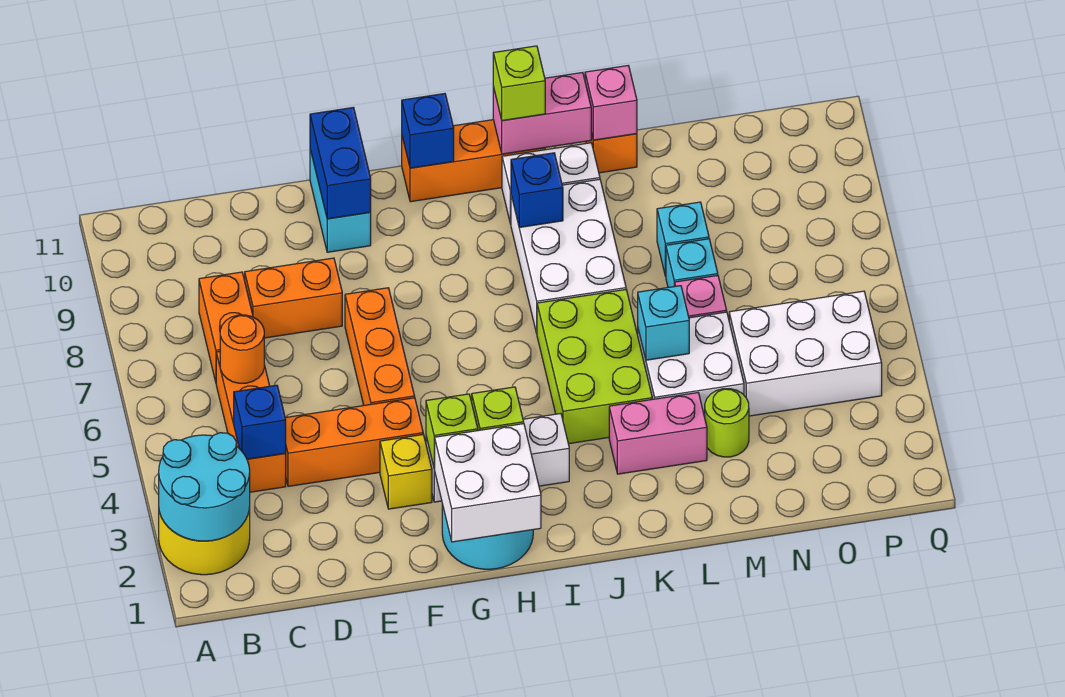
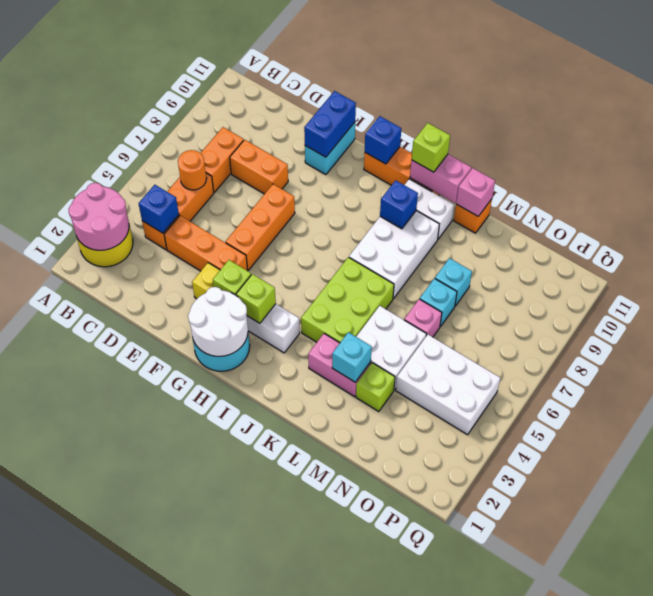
cyan 2x2 round brick [159,433,250,541] -> pink 2x2 round brick [68,183,129,250]
white 2x2 brick [434,424,541,542] -> white 2x2 round brick [188,287,248,356]
cyan 1x1 brick [638,286,689,360] -> cyan 1x1 brick moved to [332,332,372,382]
lime 1x1 round brick [705,389,749,457] -> lime 1x1 brick [356,363,395,411]

